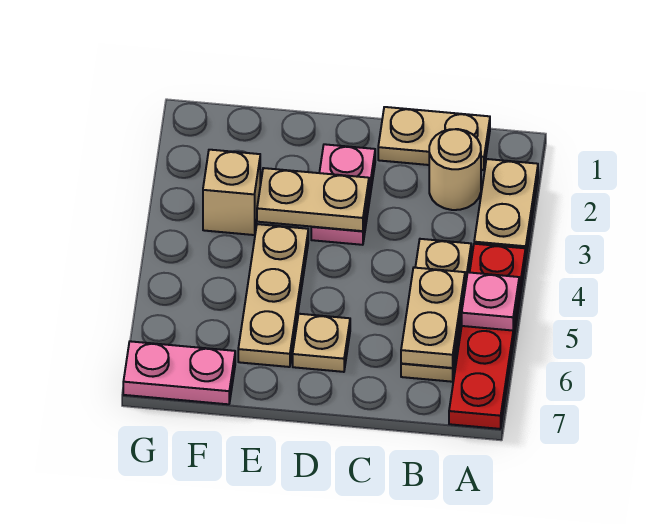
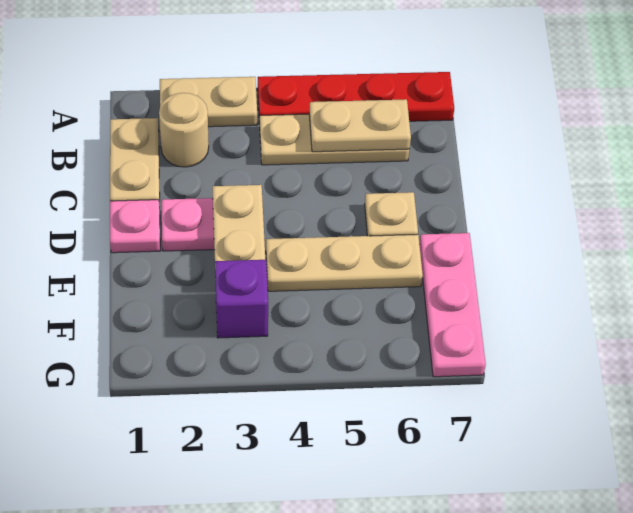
pink 1x1 plate [462,272,519,331] -> pink 1x1 plate moved to [110,200,160,253]
tan 1x1 brick [203,150,260,235] -> purple 1x1 brick [215,260,268,338]
pink 1x2 plate [123,341,235,404] -> pink 1x3 plate [419,233,486,377]

